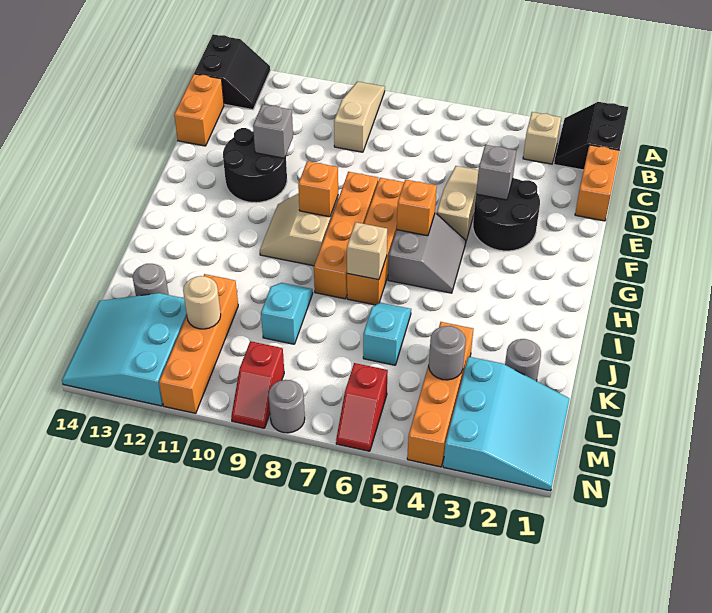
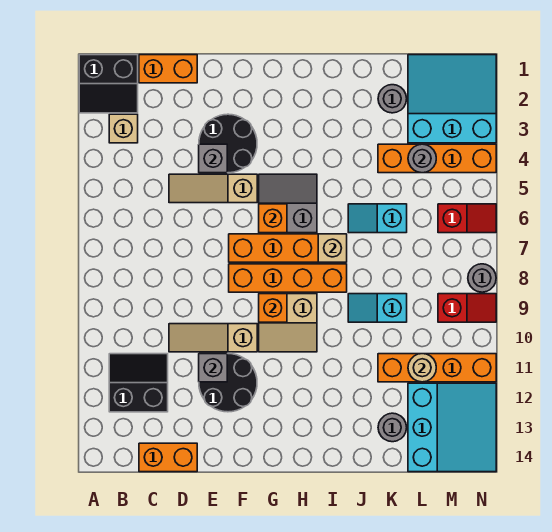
tan 1x3 slope [334,82,385,152] -> tan 1x3 slope moved to [169,324,257,352]
black 2x2 slope [194,34,270,110] -> black 2x2 slope moved to [109,354,168,412]
cyan 3x3 slope [62,293,187,406] -> cyan 3x3 slope turned to [408,383,496,472]

